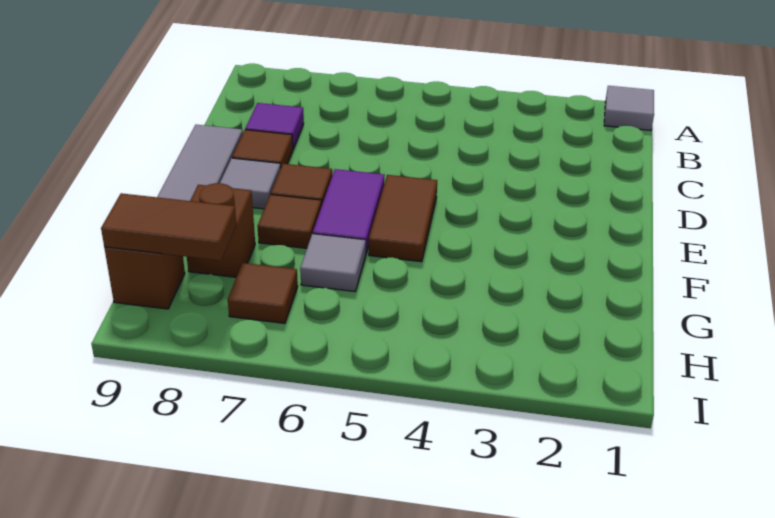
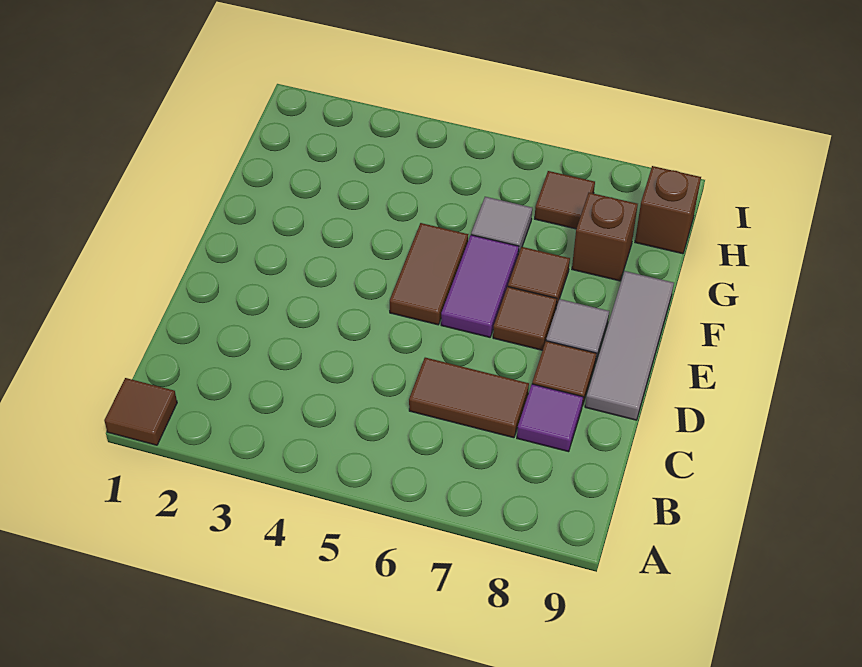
grey 1x1 tile [604,86,654,131] -> brown 1x1 tile [104,378,177,445]
brown 1x2 tile [101,193,236,261] -> brown 1x2 tile moved to [409,358,529,438]

